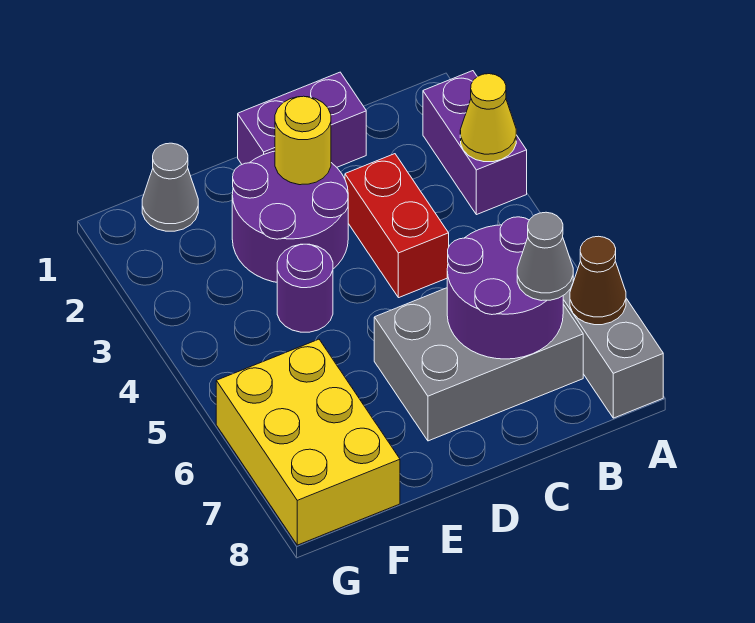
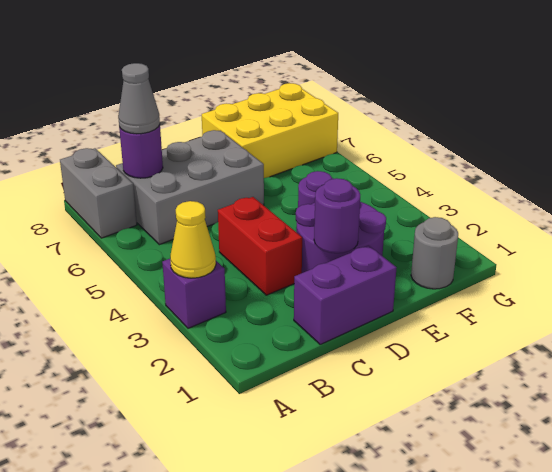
purple 1x2 brick [423,71,527,215] -> purple 1x1 brick [162,259,226,328]
brown 1x1 cone [570,236,626,325] -> none
purple 2x2 round brick [447,217,563,359] -> purple 1x1 round brick [119,125,163,178]
yellow 1x1 round brick [275,96,331,185] -> purple 1x1 round brick [314,178,360,253]
grey 1x1 cone [142,143,198,231] -> grey 1x1 round brick [411,217,458,289]
yellow 2x3 brick [216,339,400,545] -> yellow 2x3 brick turned to [202,83,338,178]

